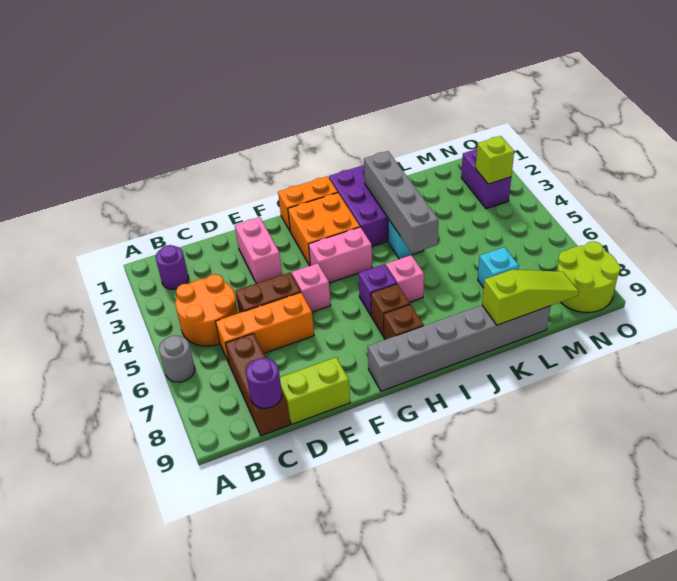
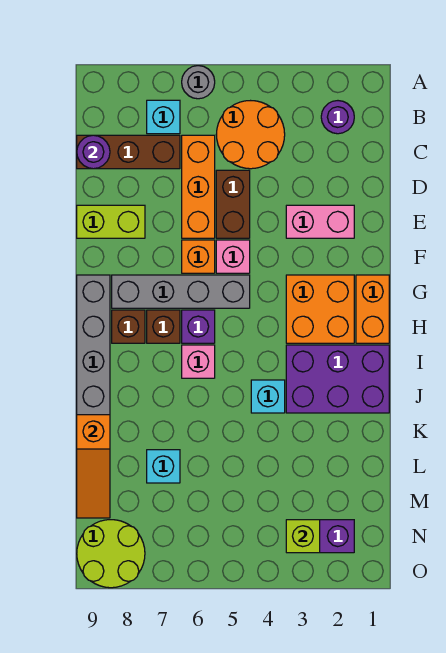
none -> cyan 1x1 brick [147,100,180,134]
lime 1x2 brick [280,357,350,424] -> lime 1x2 brick turned to [77,205,145,238]
none -> orange 1x1 brick [182,240,215,273]
pink 1x2 brick [308,227,372,283] -> none
grey 1x4 brick [364,151,438,253] -> grey 1x4 brick moved to [112,275,250,308]
lime 1x3 slope [482,270,579,325] -> orange 1x3 slope [77,415,110,518]

